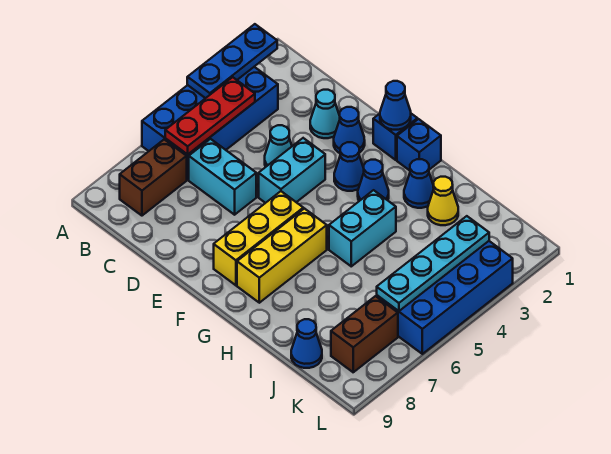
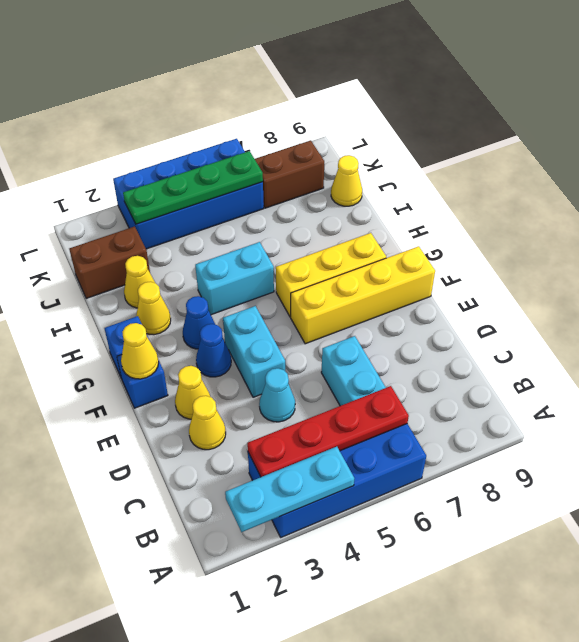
blue 1x3 plate [187,24,277,98] -> cyan 1x3 plate [225,447,354,532]
red 1x3 plate [165,77,255,155] -> red 1x4 plate [247,386,409,477]
brown 1x2 brick [120,139,187,216] -> brown 1x2 brick moved to [69,226,150,299]
cyan 1x1 cone [310,90,340,138] -> yellow 1x1 cone [189,396,226,450]
blue 1x1 cone [334,107,365,153] -> yellow 1x1 cone [175,366,210,419]
cyan 1x2 brick [259,138,325,203] -> cyan 1x2 brick turned to [223,306,285,397]
blue 1x1 cone [380,81,411,130] -> yellow 1x1 cone [121,323,159,379]
yellow 1x3 brick [214,191,303,285] -> yellow 1x4 brick [291,246,435,344]
blue 1x1 cone [404,159,434,208] -> yellow 1x1 cone [136,282,171,335]
blue 1x1 cone [291,319,322,368] -> yellow 1x1 cone [331,155,362,206]
cyan 1x4 plate [377,216,489,311] -> green 1x4 plate [123,151,263,224]

